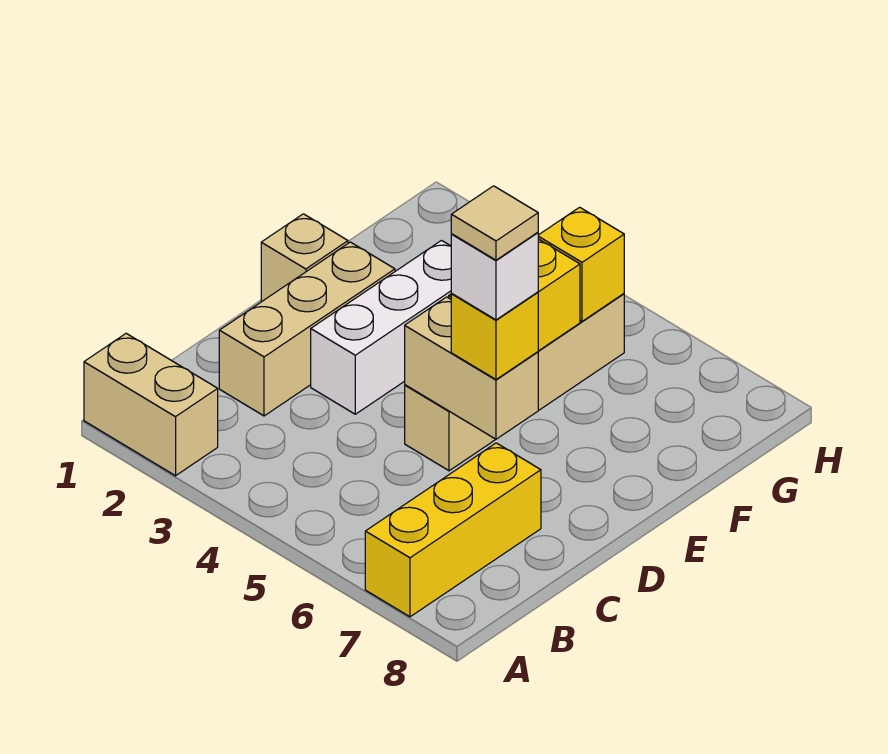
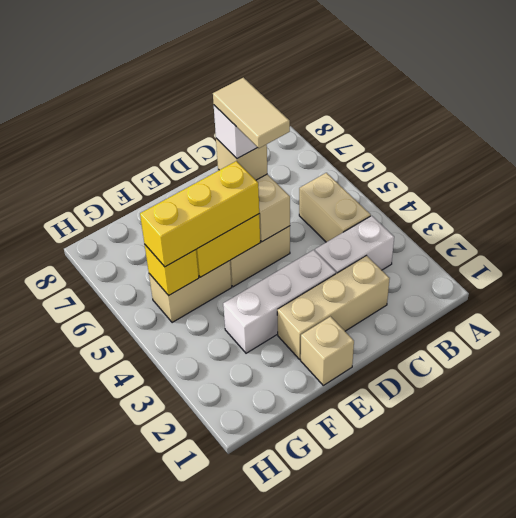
tan 1x2 brick [84,333,218,476] -> tan 1x2 brick moved to [299,173,371,242]
yellow 1x3 brick [365,443,541,617] -> yellow 1x3 brick moved to [140,161,259,267]
none -> white 1x2 brick [315,216,394,274]
yellow 1x1 brick [451,292,538,379] -> tan 1x1 brick [216,138,267,180]
tan 1x1 tile [451,186,538,260] -> tan 1x2 tile [213,78,290,148]

